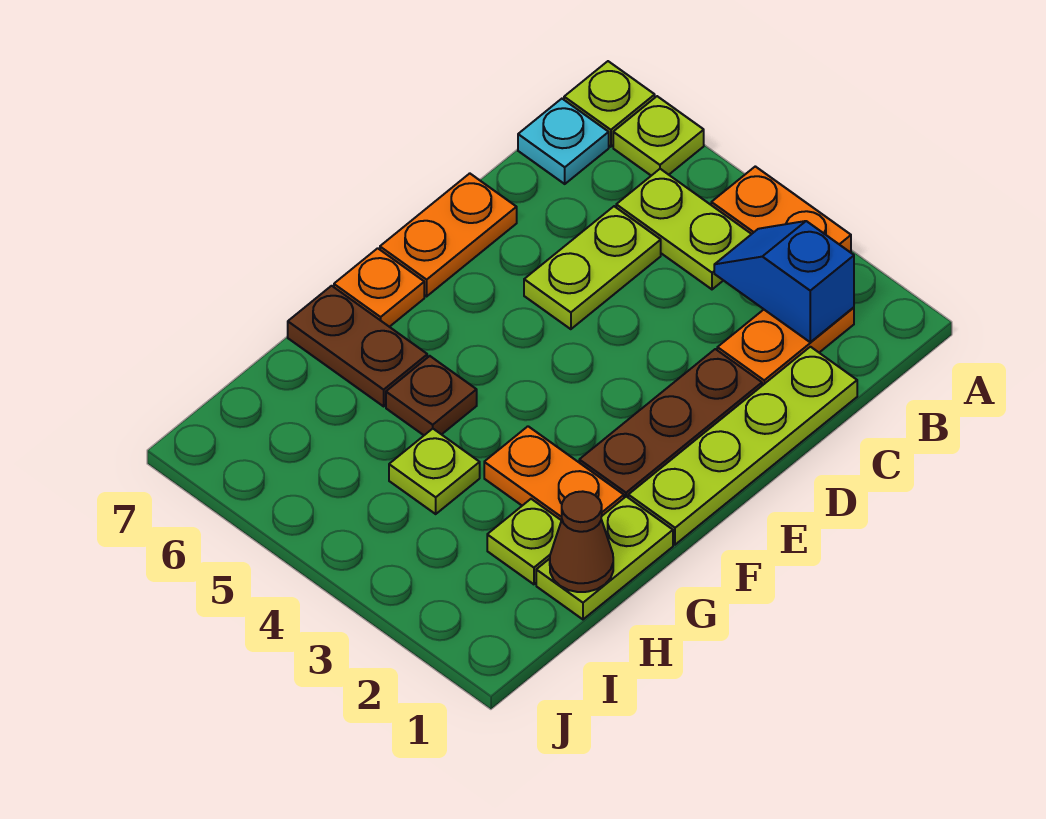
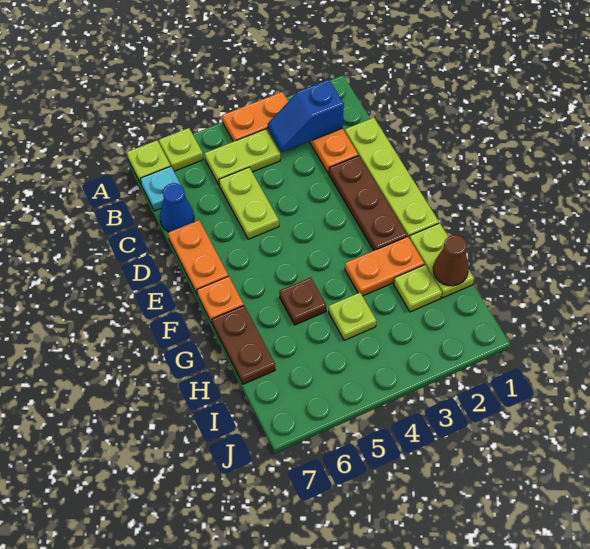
none -> blue 1x1 cone [160,183,194,232]
brown 1x2 plate [288,286,427,406] -> brown 1x2 plate turned to [212,306,275,384]

